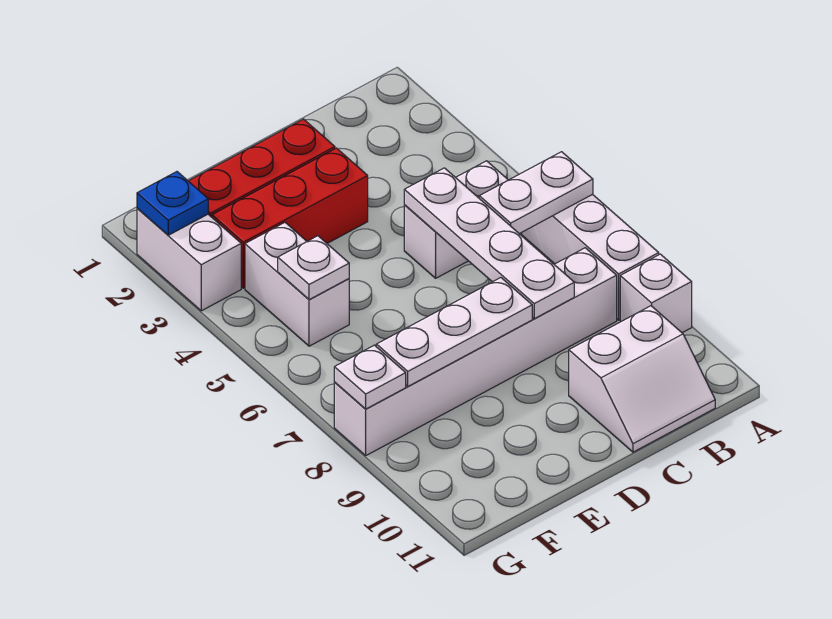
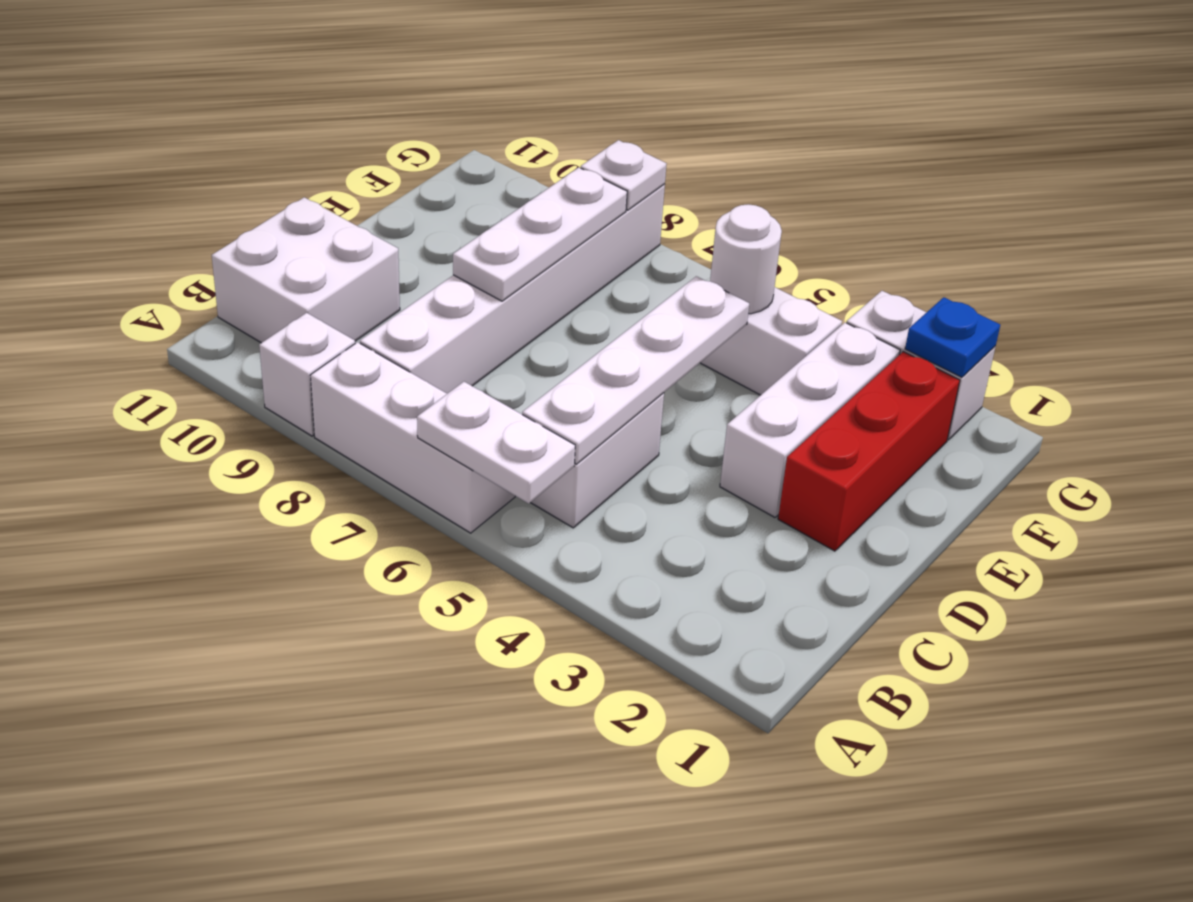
white 1x2 plate [479,152,593,234] -> white 1x2 plate turned to [417,382,575,504]
white 2x2 slope [569,306,715,452] -> white 2x2 brick [212,197,400,343]
white 1x4 plate [404,168,574,319] -> white 1x4 plate turned to [522,276,749,464]
red 1x3 brick [212,148,368,288] -> white 1x3 brick [720,323,900,517]
white 1x1 plate [278,236,349,300] -> white 1x1 round brick [710,204,782,314]

